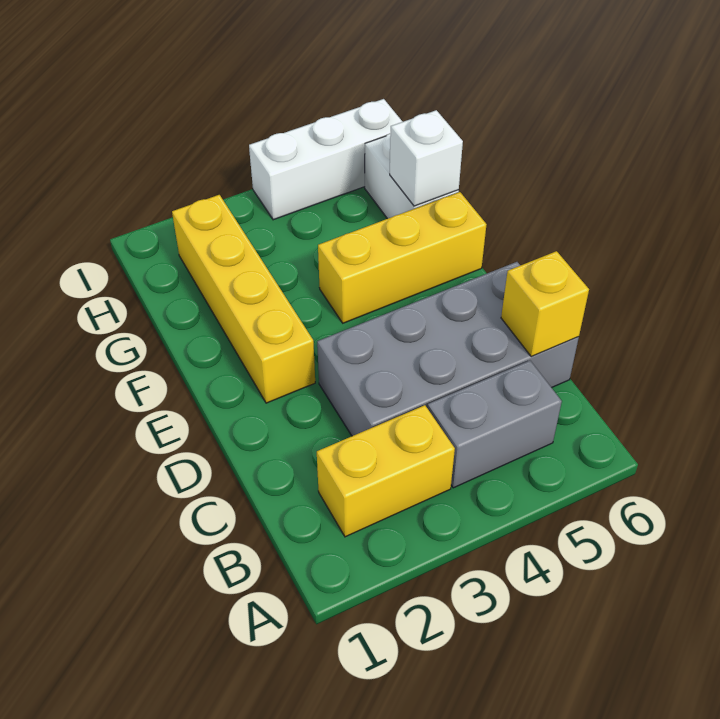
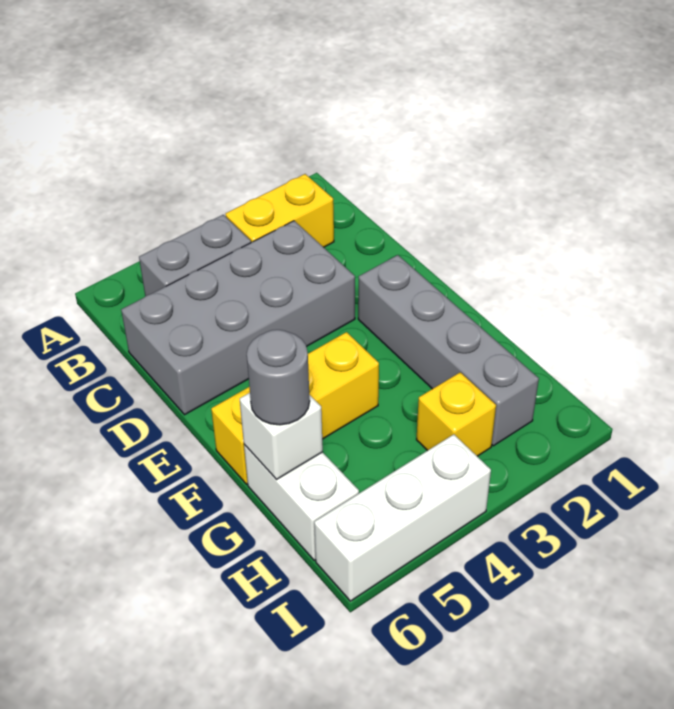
yellow 1x1 brick [501,251,589,356] -> yellow 1x1 brick moved to [416,372,496,456]
yellow 1x4 brick [172,195,315,403] -> grey 1x4 brick [358,255,539,446]
none -> grey 1x1 round brick [247,330,310,425]

